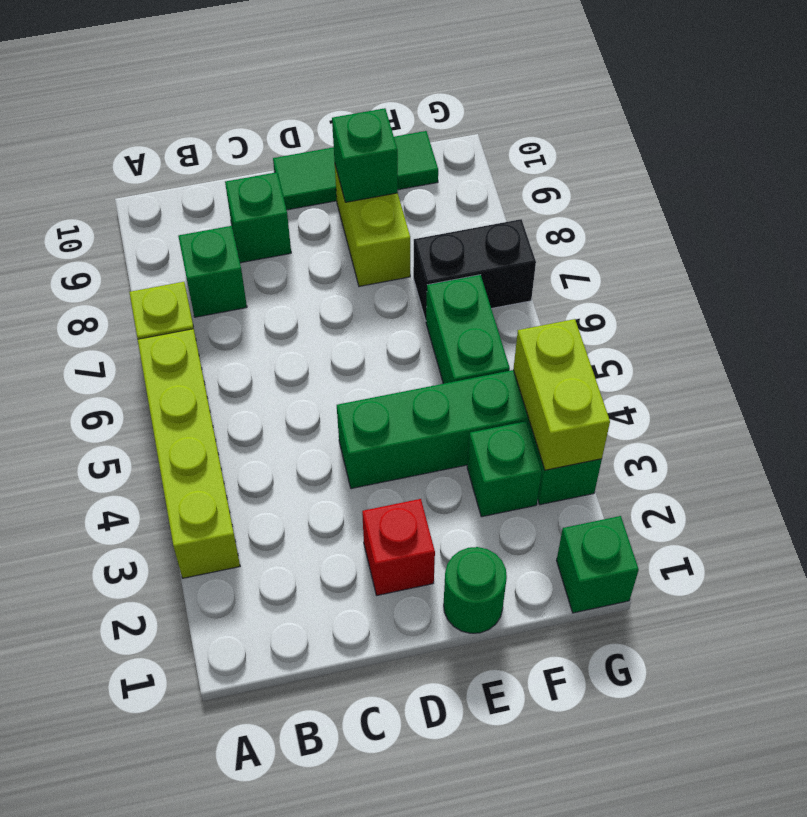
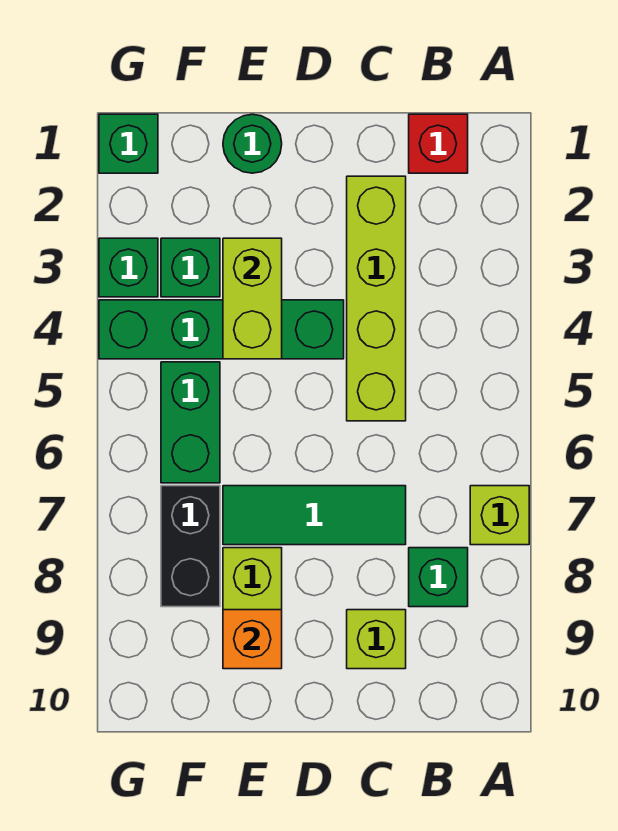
lime 1x4 brick [138,329,240,578] -> lime 1x4 brick moved to [347,176,406,421]
green 1x1 brick [225,172,291,263] -> lime 1x1 brick [347,610,406,669]
red 1x1 brick [362,499,435,595] -> red 1x1 brick moved to [409,114,468,173]
green 1x3 tile [273,131,438,210] -> green 1x3 tile moved to [223,486,406,545]
green 1x1 brick [332,108,398,202] -> orange 1x1 brick [223,610,282,669]
black 1x2 brick [413,219,536,321] -> black 1x2 brick turned to [161,486,220,607]
lime 1x2 brick [513,319,610,470] -> lime 1x2 brick moved to [223,238,282,359]

